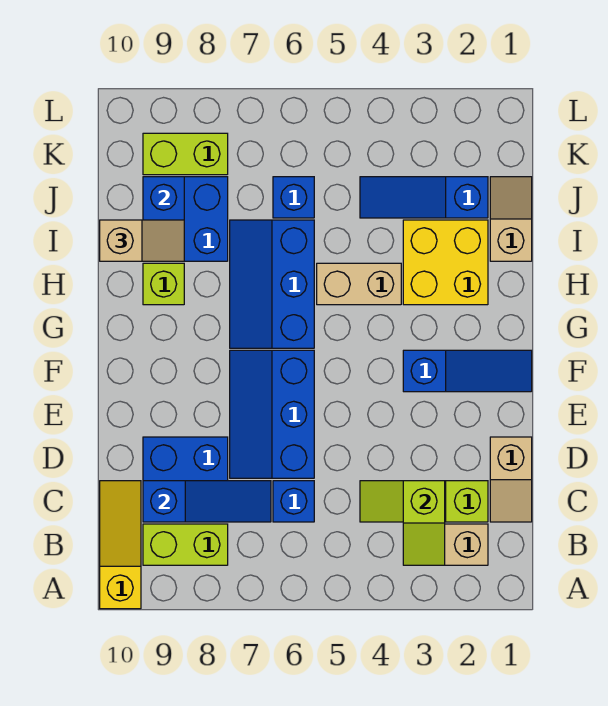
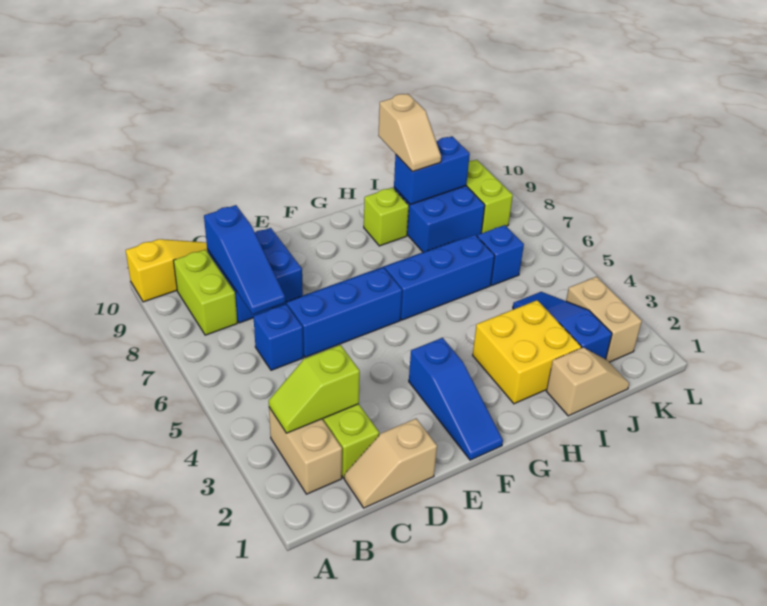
tan 1x2 brick [317,263,401,305] -> tan 1x2 brick moved to [566,277,642,362]

